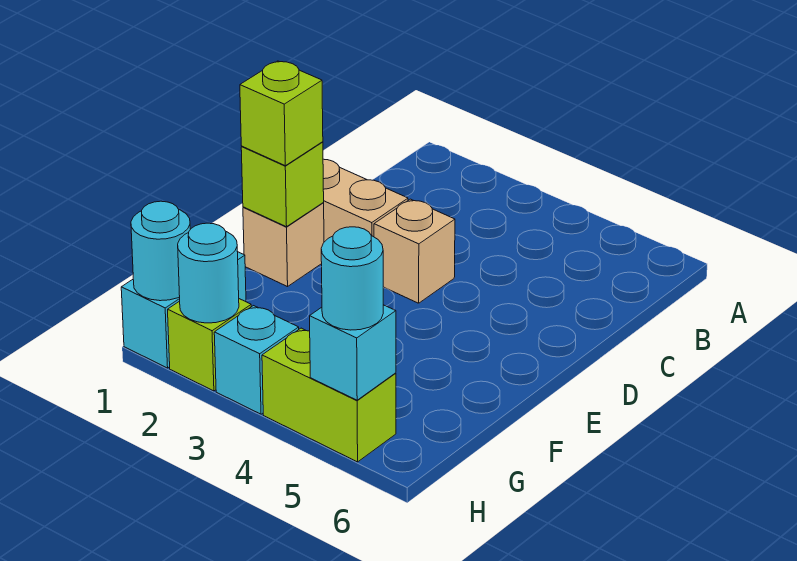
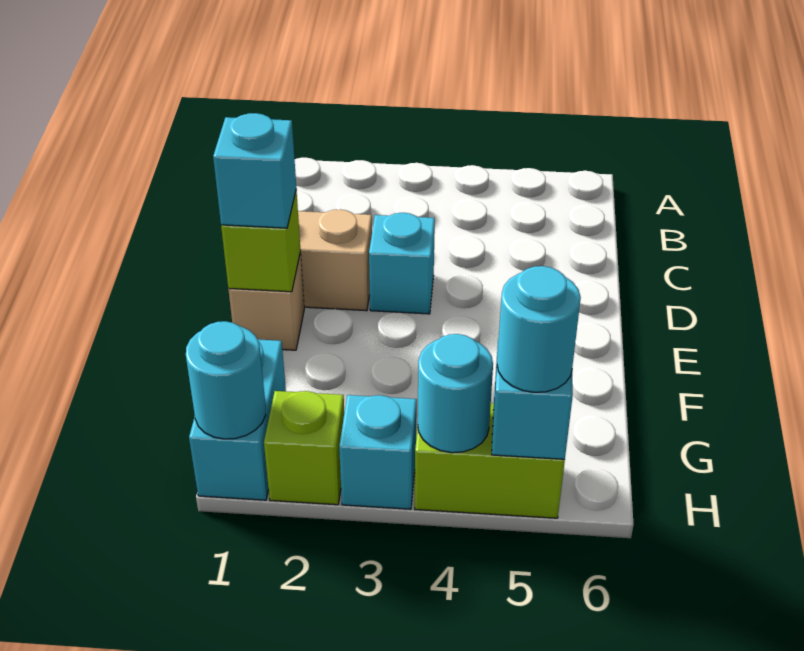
tan 1x1 brick [374,199,455,303] -> cyan 1x1 brick [369,213,435,314]
lime 1x1 brick [240,61,323,166] -> cyan 1x1 brick [213,113,296,228]
cyan 1x1 round brick [178,223,239,323] -> cyan 1x1 round brick moved to [418,334,493,453]

